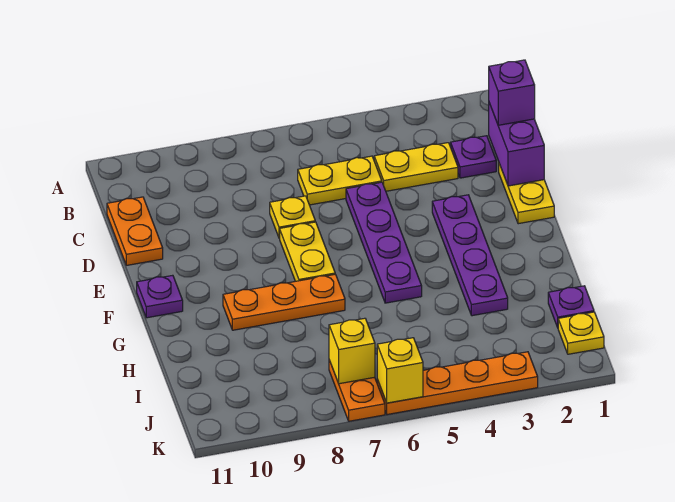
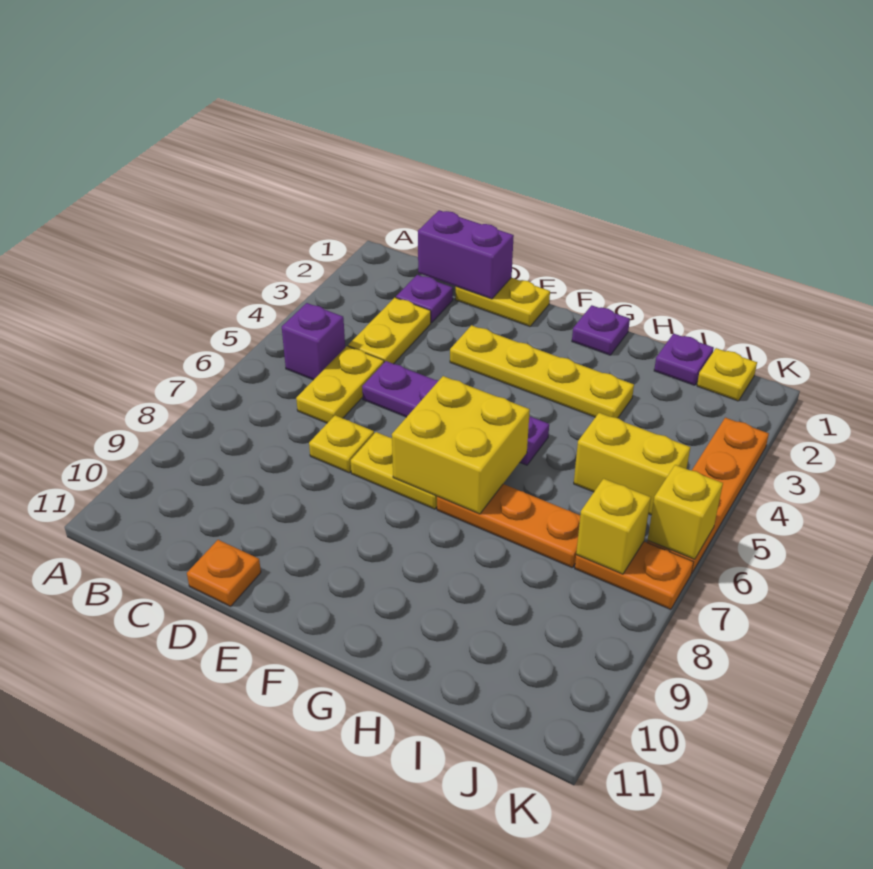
purple 1x1 brick [489,60,535,125] -> purple 1x1 brick moved to [282,303,345,380]
orange 1x2 plate [107,197,163,265] -> orange 1x1 plate [187,540,261,606]
purple 1x4 plate [432,195,508,316] -> yellow 1x4 plate [450,325,634,418]
none -> yellow 2x2 brick [392,376,530,514]
purple 1x1 plate [137,275,183,318] -> purple 1x1 plate moved to [572,305,630,355]
orange 1x3 plate [223,274,345,330] -> orange 1x3 plate turned to [437,484,580,567]
none -> yellow 1x2 brick [574,413,690,515]

